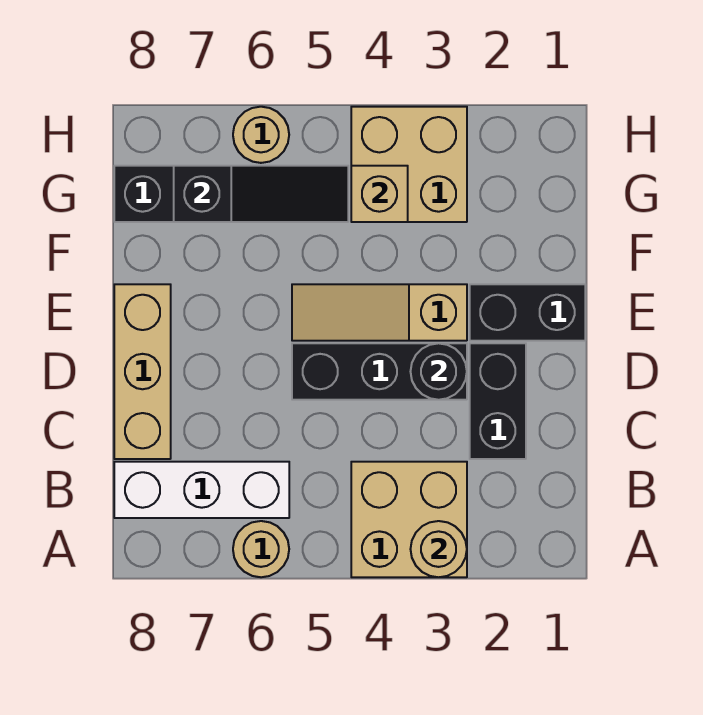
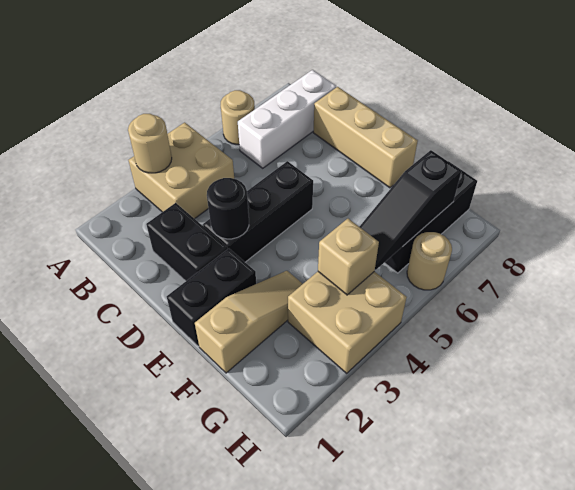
tan 1x3 slope [292,284,467,341] -> tan 1x3 slope moved to [195,271,303,373]

